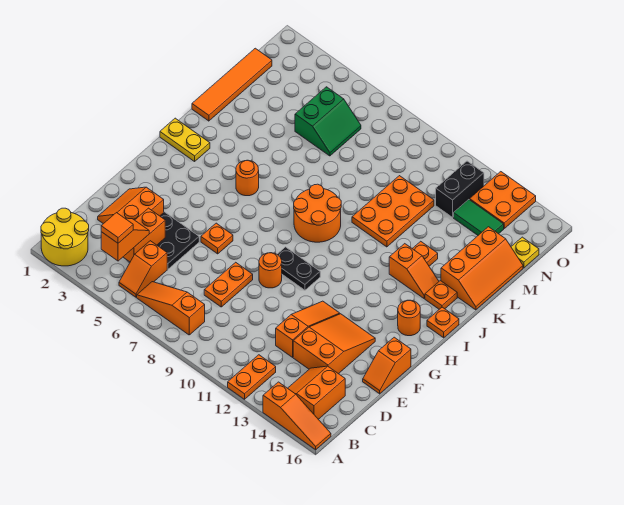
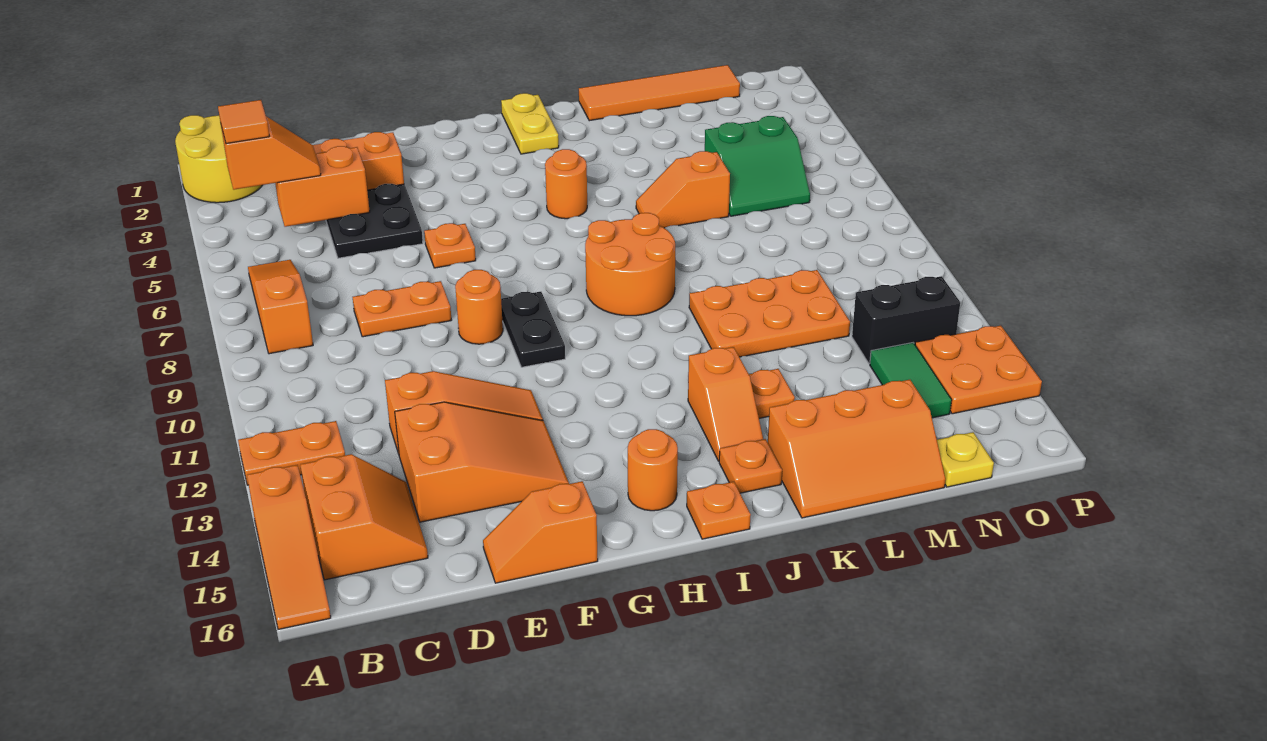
orange 1x2 slope [119,241,167,297] -> orange 1x2 slope moved to [636,151,730,228]
orange 2x2 slope [288,366,345,419] -> orange 2x2 slope turned to [300,454,428,580]

